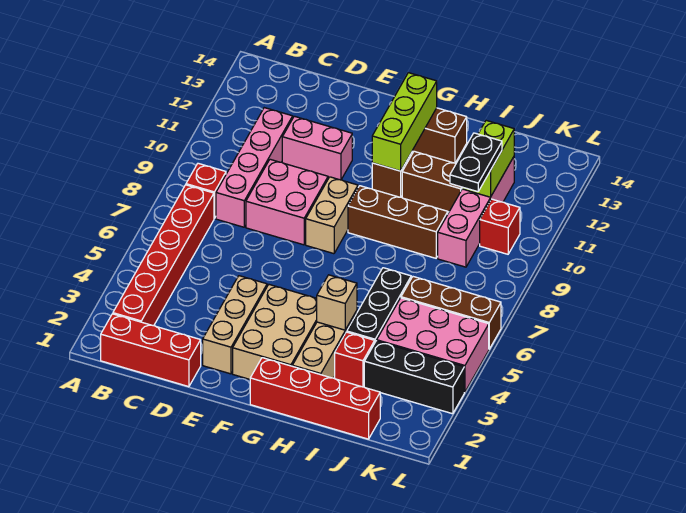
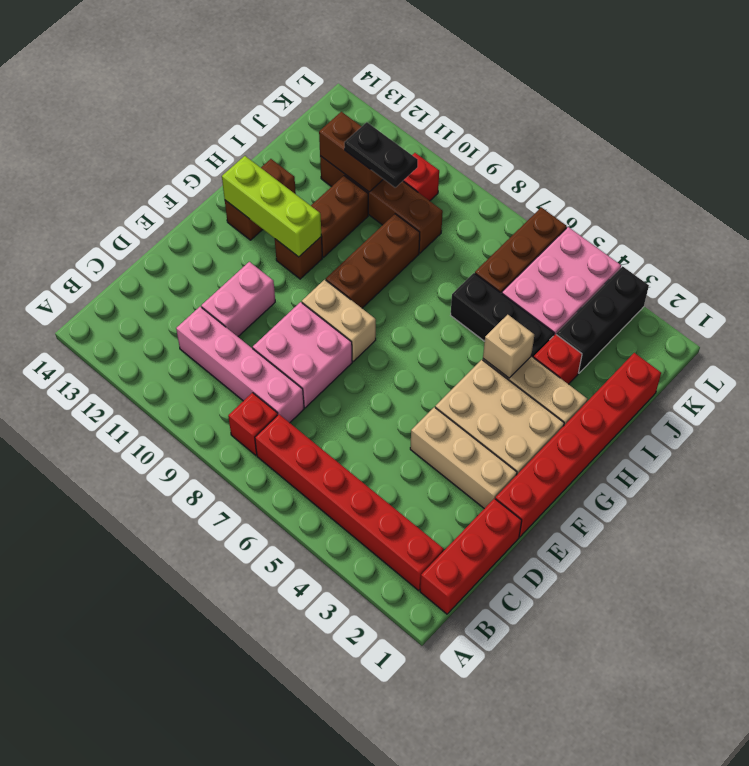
red 1x4 brick [250,358,380,439] -> red 1x6 brick [495,353,661,537]
pink 1x4 brick [438,157,514,267] -> brown 1x4 brick [320,156,443,253]
lime 1x2 brick [462,121,514,197] -> brown 1x2 brick [319,112,383,192]

